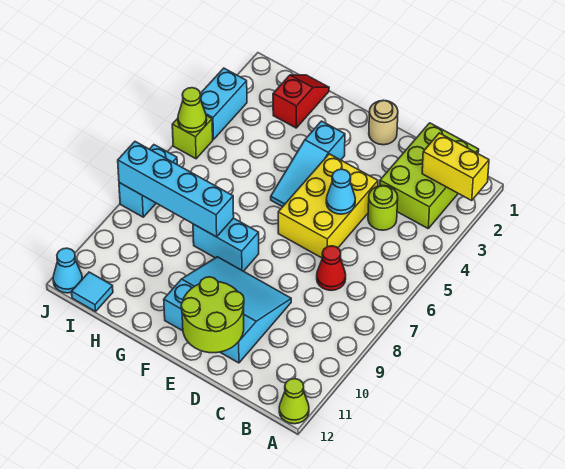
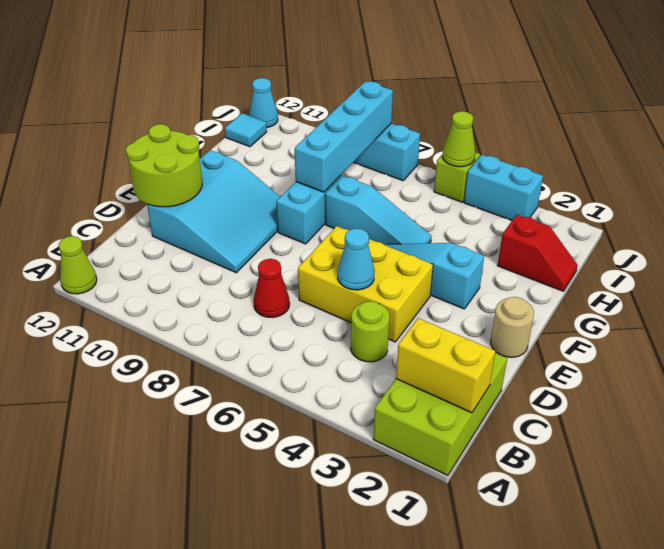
yellow 1x2 brick [422,133,489,200] -> yellow 1x2 brick turned to [396,318,495,413]
lime 2x3 brick [380,123,479,228] -> lime 2x3 brick turned to [373,353,507,476]
none -> cyan 1x3 slope [325,176,432,245]

